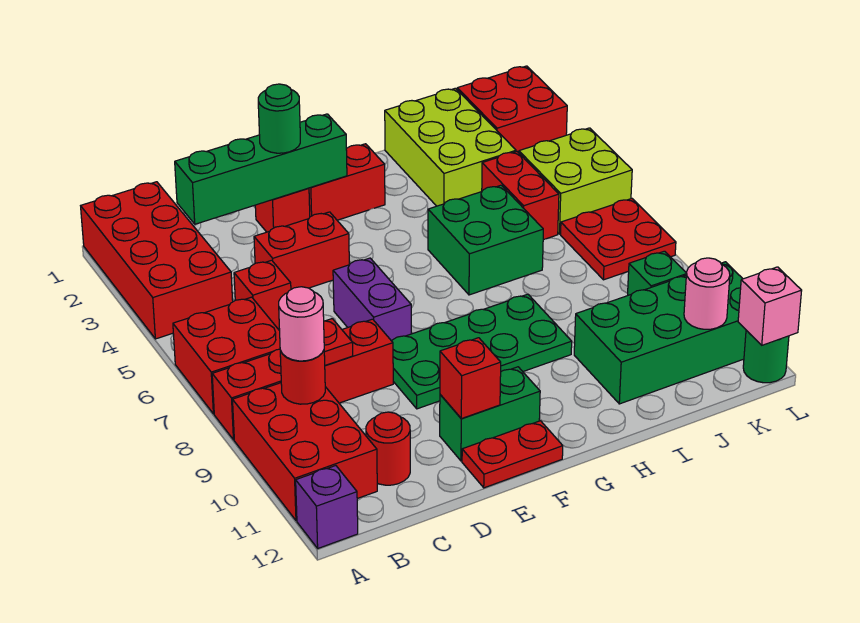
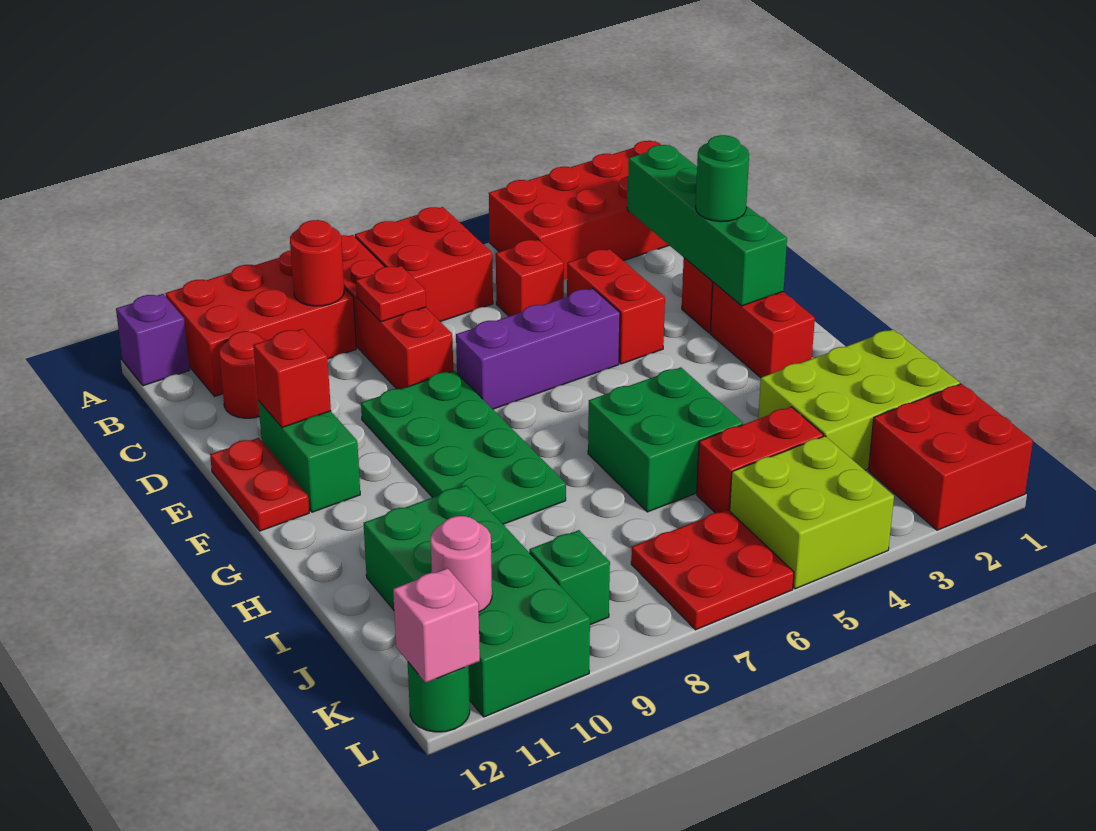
pink 1x1 round brick [279,287,324,361] -> none
purple 1x2 brick [333,258,411,341] -> purple 1x3 brick [456,288,620,409]

